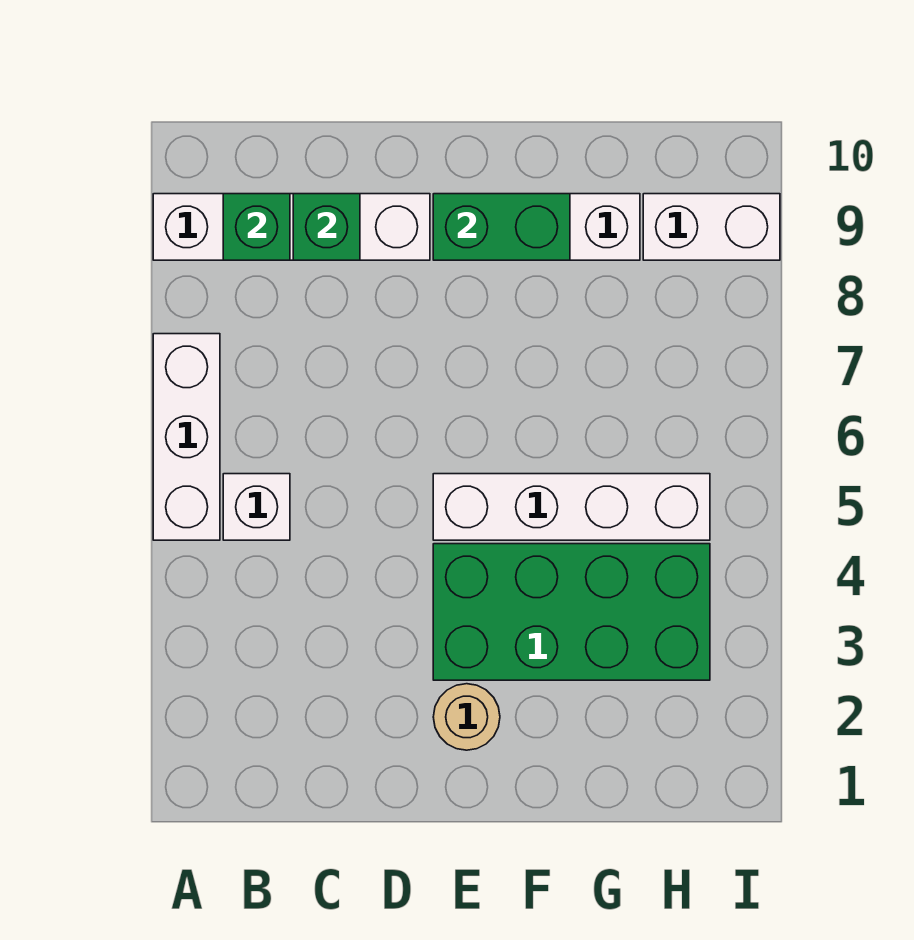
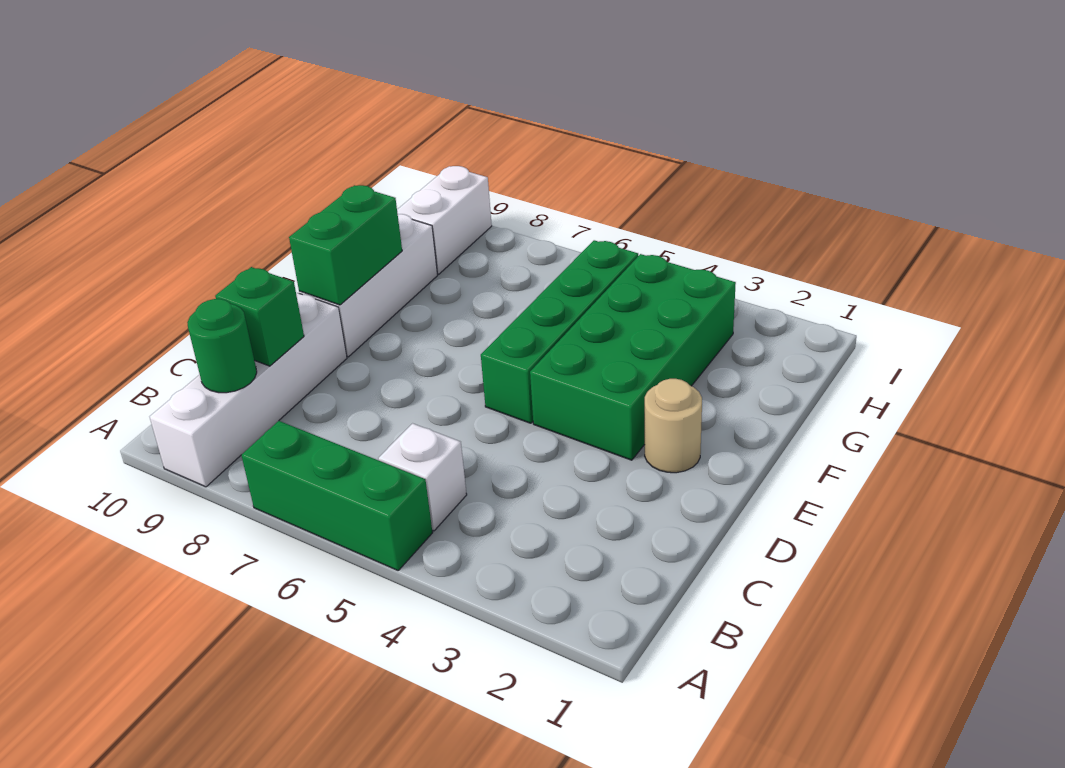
white 1x3 brick [153,334,220,540] -> green 1x3 brick [241,421,433,570]
green 1x1 brick [223,194,290,260] -> green 1x1 round brick [187,299,257,393]
white 1x4 brick [433,474,710,540] -> green 1x4 brick [481,240,638,423]

